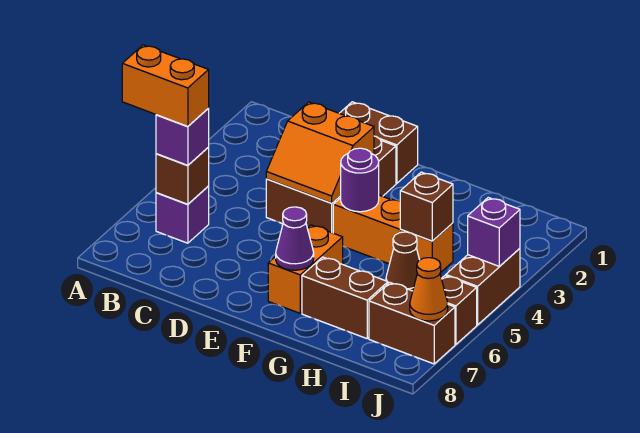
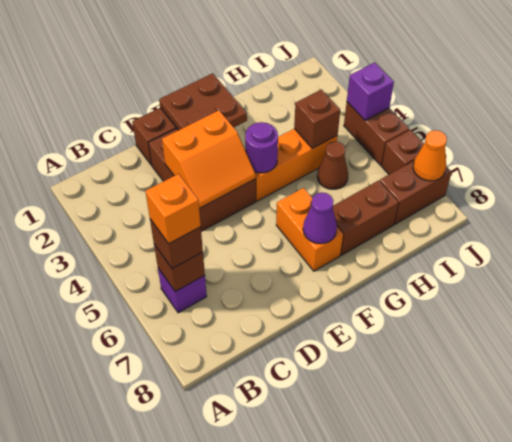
orange 1x2 brick [122,45,209,126] -> orange 1x1 brick [145,174,201,244]
purple 1x1 brick [156,109,209,166] -> brown 1x1 brick [150,219,203,269]
none -> brown 2x2 plate [159,73,247,130]

